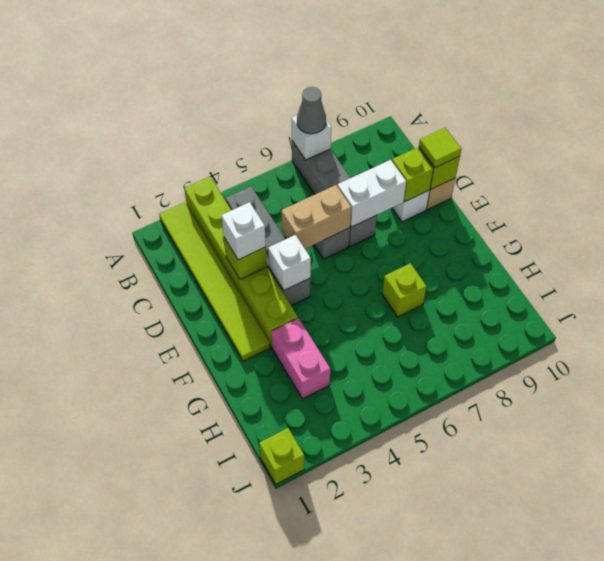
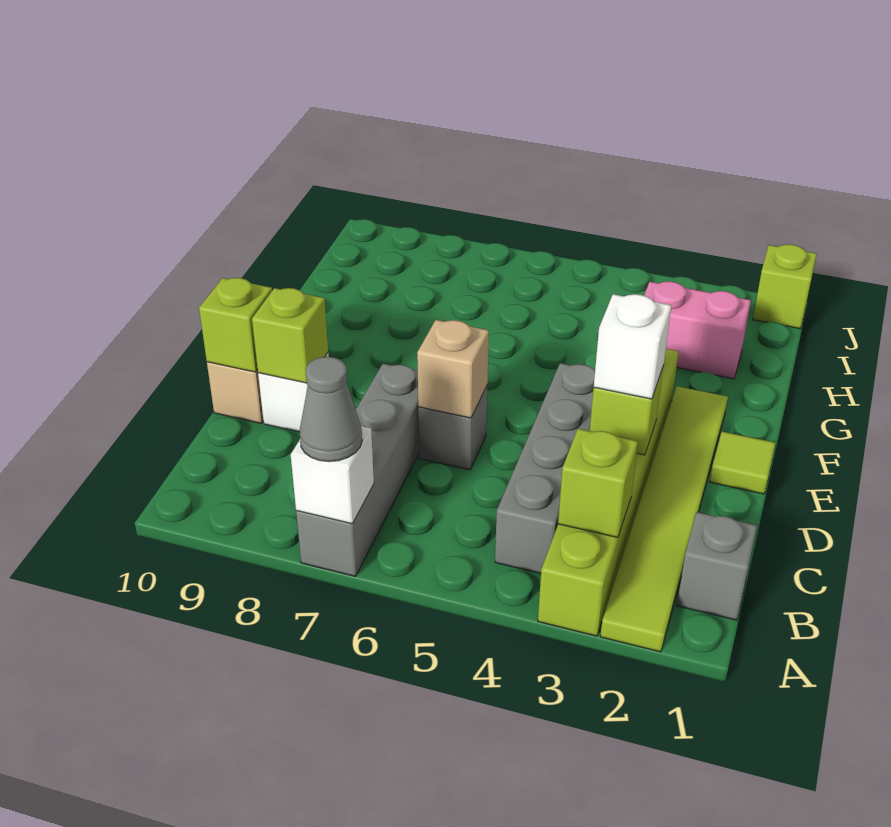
none -> grey 1x1 brick [677,512,757,620]
tan 1x2 brick [281,185,351,249] -> tan 1x1 brick [417,320,489,418]
white 1x2 brick [337,160,406,227] -> none
lime 1x1 tile [419,128,461,168] -> lime 1x1 tile moved to [710,432,776,494]
white 1x1 brick [268,235,311,290] -> none
pink 1x2 brick [271,318,330,399] -> pink 1x2 brick turned to [644,281,751,379]
lime 1x1 brick [382,263,427,317] -> lime 1x1 brick moved to [558,429,638,538]

